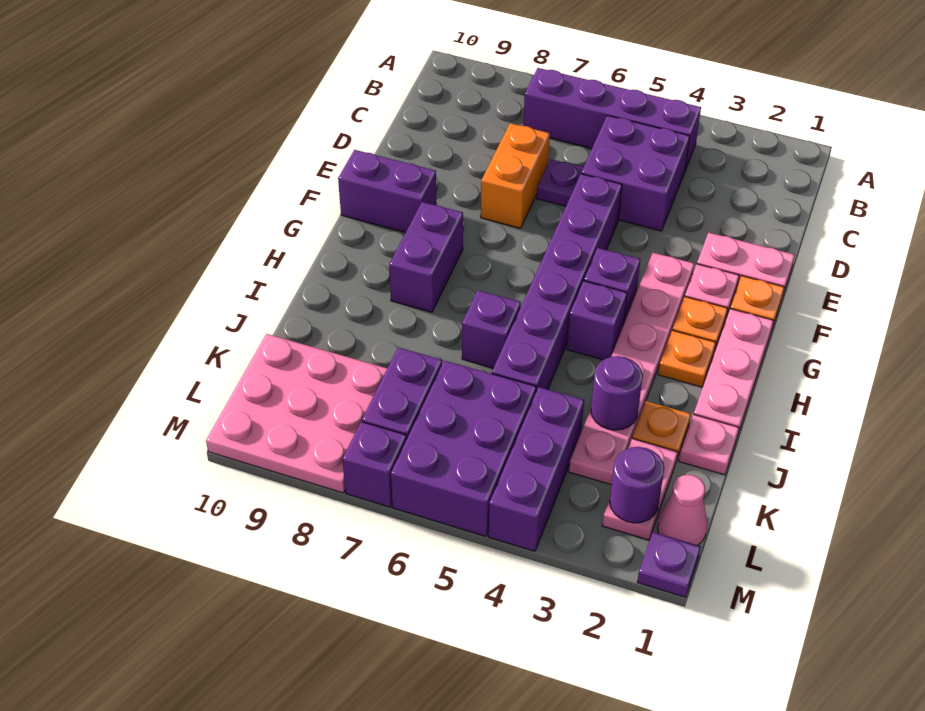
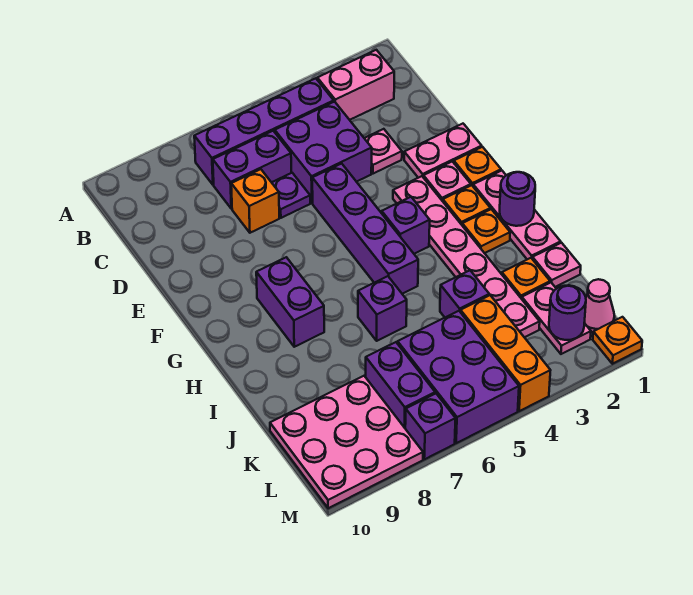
none -> pink 1x2 brick [317,50,394,120]
none -> pink 1x1 plate [364,129,402,174]
orange 1x2 brick [481,123,550,228] -> orange 1x1 brick [231,169,279,233]
purple 1x6 brick [492,174,622,392] -> purple 1x4 brick [312,164,418,294]
purple 1x2 brick [338,150,437,233] -> purple 1x2 brick moved to [213,131,291,209]
purple 1x1 brick [567,281,627,360] -> purple 1x1 brick moved to [440,271,489,317]
purple 1x1 round brick [591,356,643,430] -> purple 1x1 round brick moved to [500,172,535,226]
purple 1x3 brick [489,387,584,551] -> orange 1x3 brick [461,295,551,411]
purple 1x1 plate [637,532,701,597] -> orange 1x1 plate [593,317,642,364]

